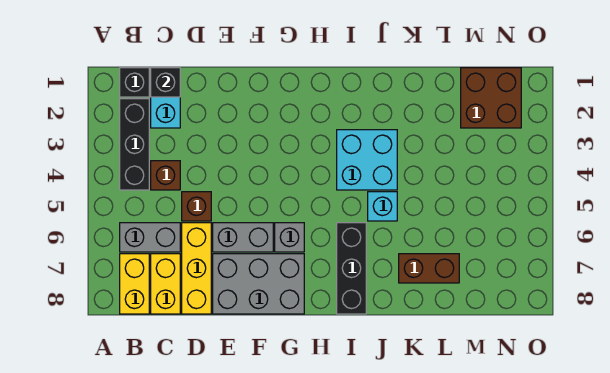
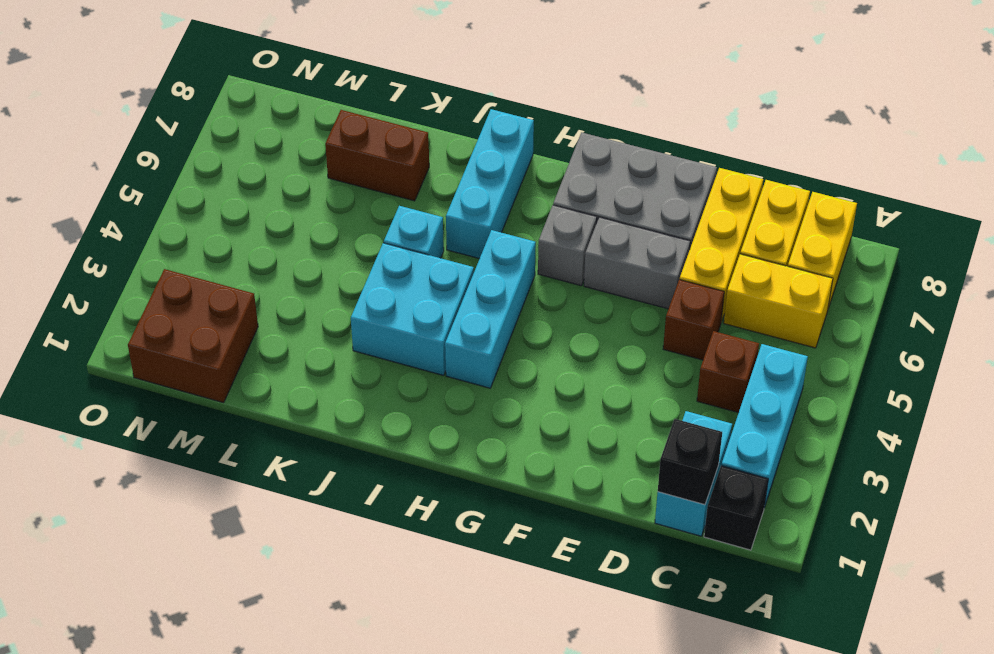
black 1x3 brick [120,99,149,190] -> cyan 1x3 brick [721,344,808,508]
grey 1x2 brick [120,223,180,252] -> yellow 1x2 brick [724,254,833,348]
none -> cyan 1x3 brick [445,230,536,388]
black 1x3 brick [337,223,366,314] -> cyan 1x3 brick [446,109,534,259]

